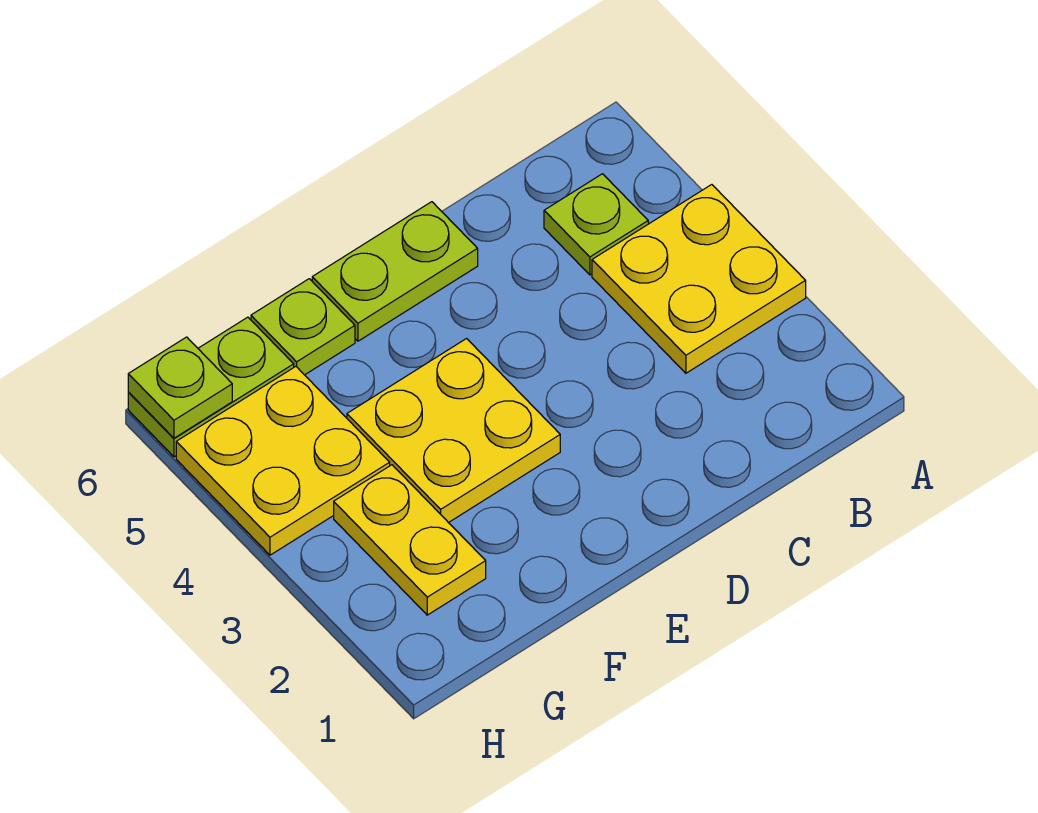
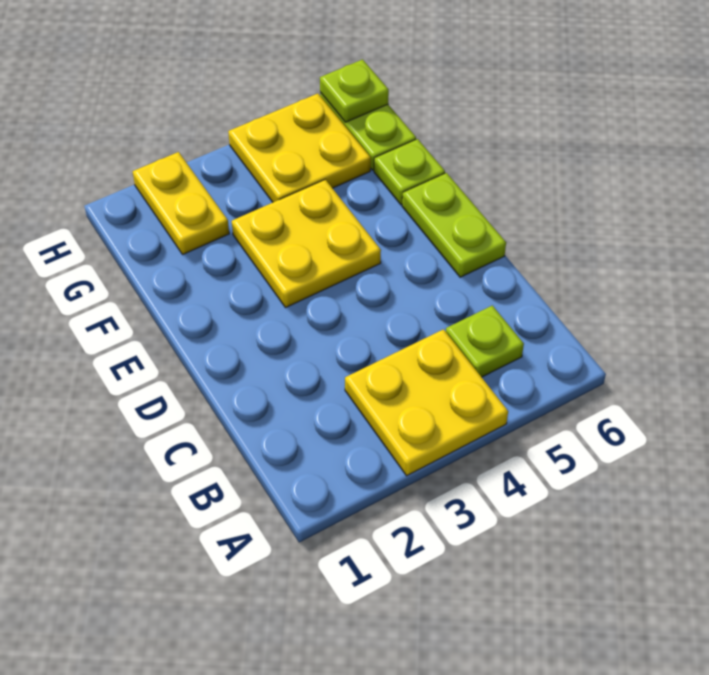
yellow 1x2 plate [334,465,486,615] -> yellow 1x2 plate turned to [133,152,229,254]

